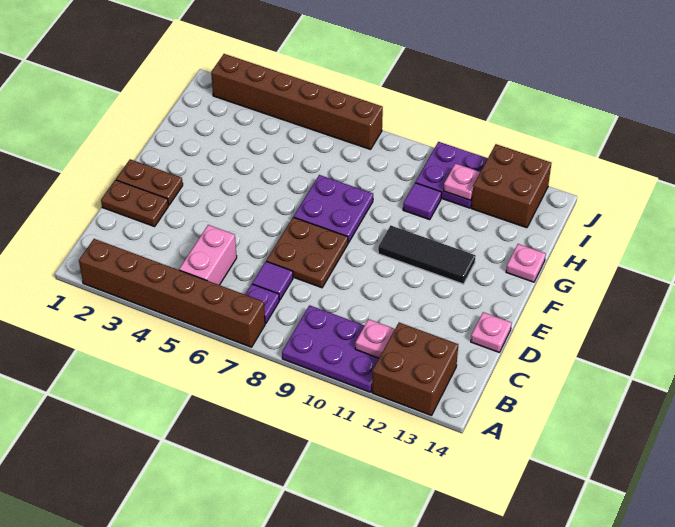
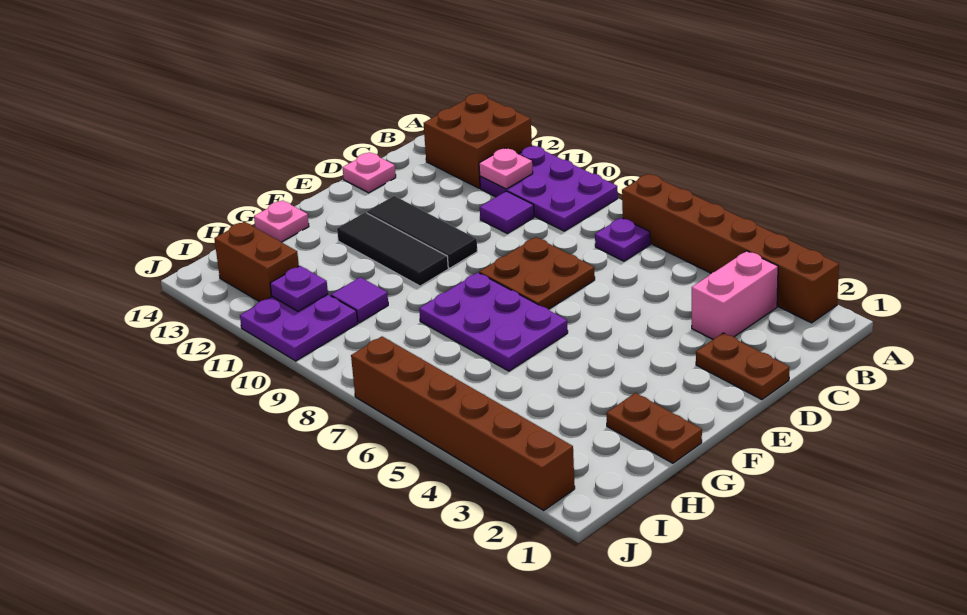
pink 1x2 brick [179,225,237,285] -> pink 1x2 brick moved to [692,251,778,340]
purple 1x1 tile [252,261,293,300] -> purple 1x1 tile moved to [480,191,534,233]
brown 1x2 plate [116,159,183,205] -> brown 1x2 plate moved to [606,393,702,463]
none -> black 1x3 tile [367,196,477,268]
purple 2x2 plate [294,175,373,243] -> purple 2x3 plate [419,273,568,371]
pink 1x1 plate [444,164,480,200] -> purple 1x1 plate [270,266,328,311]
brown 2x2 brick [471,144,551,228] -> brown 1x2 brick [214,222,299,302]

